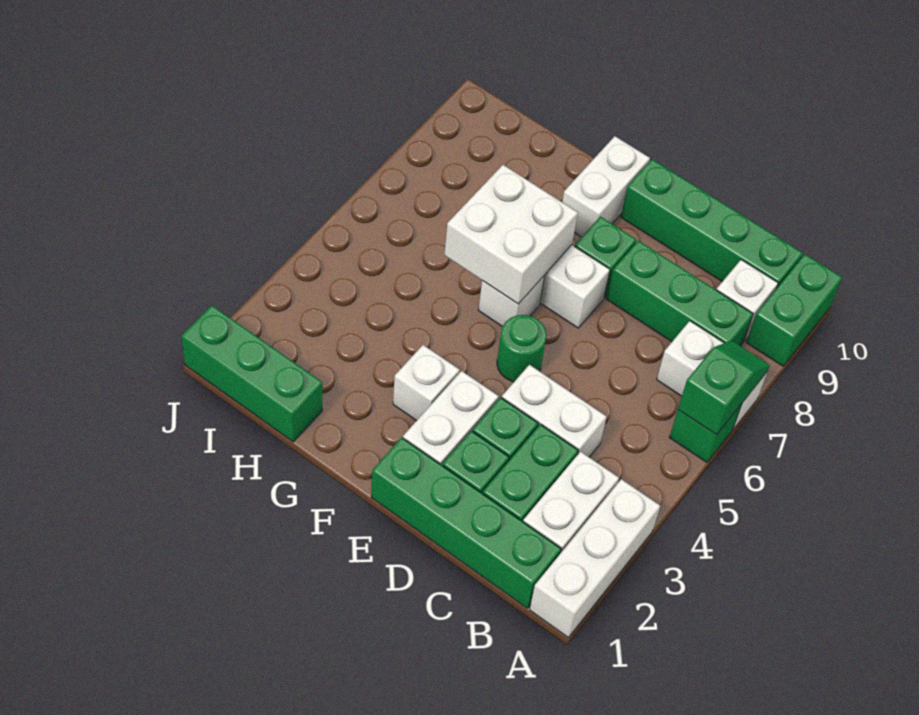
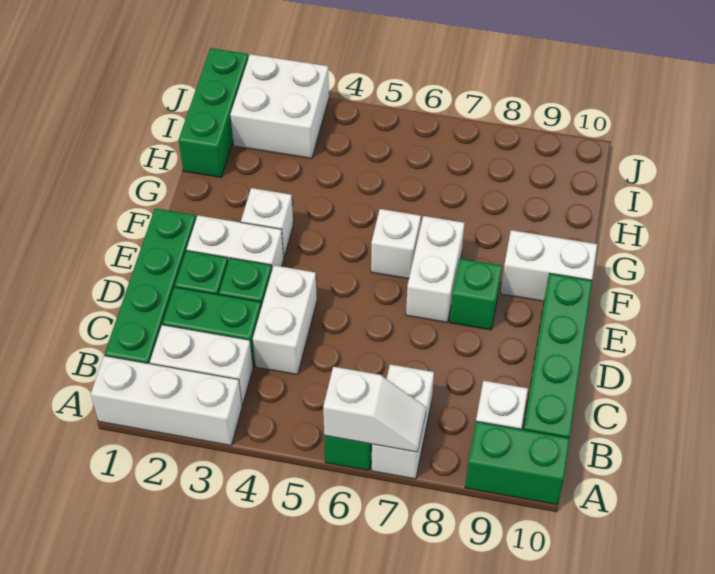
green 1x2 slope [678,340,770,435] -> white 1x2 slope [323,367,426,452]
green 1x3 brick [607,241,753,346] -> none
green 1x1 round brick [497,315,547,382] -> none
white 2x2 brick [444,165,578,304] -> white 2x2 brick moved to [230,54,329,158]

